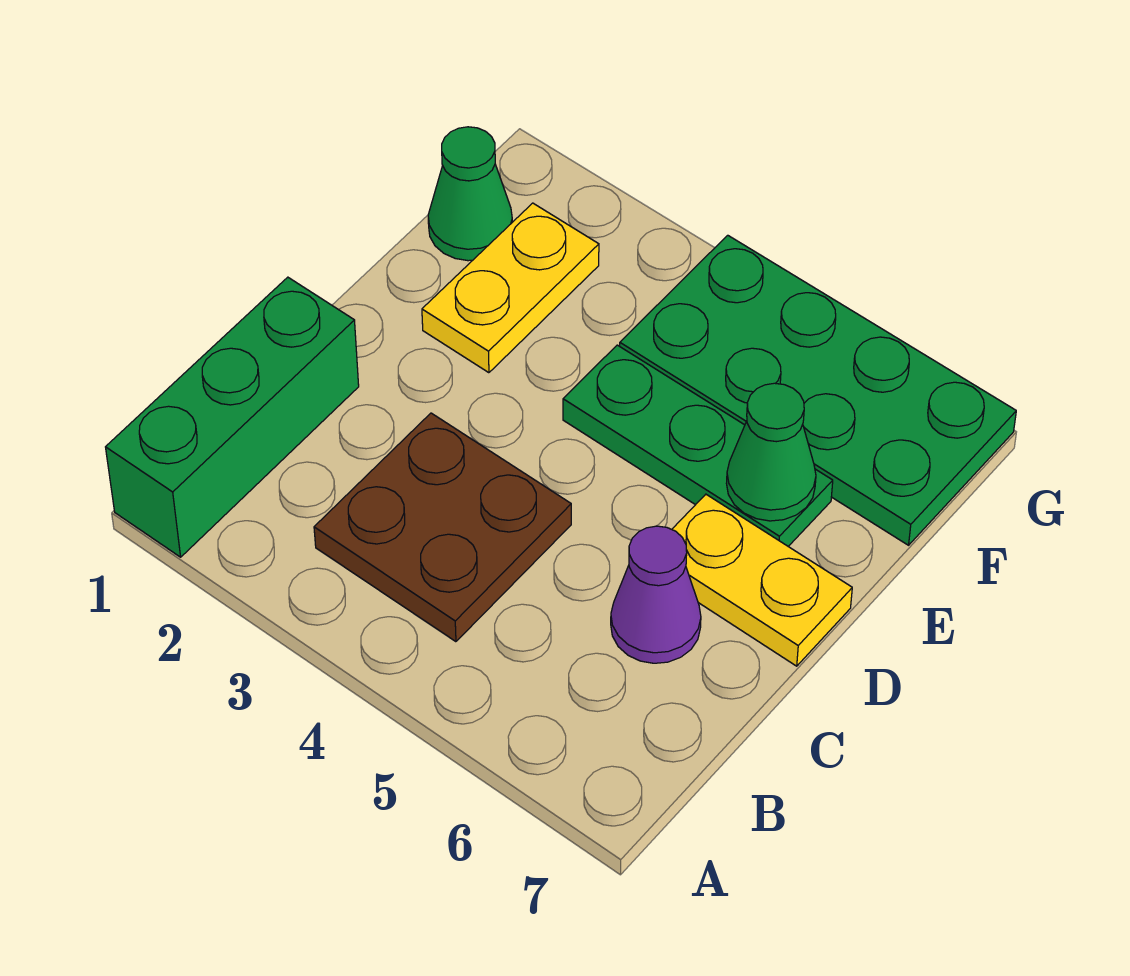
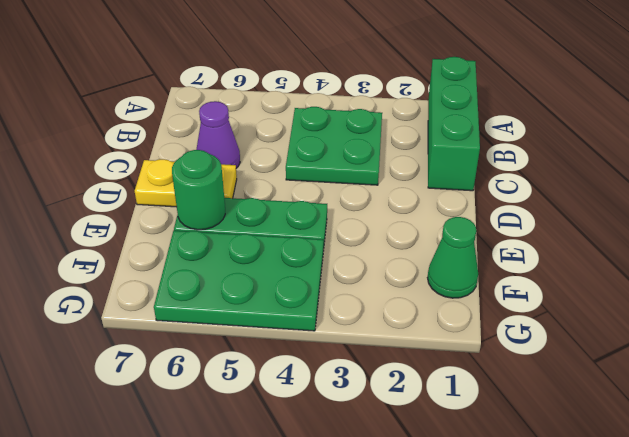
brown 2x2 plate [314,413,571,642] -> green 2x2 plate [286,107,382,185]
yellow 1x2 plate [422,203,599,373] -> none
green 1x1 cone [726,383,816,521] -> green 1x1 round brick [172,150,225,230]
green 2x4 plate [620,235,1016,545] -> green 2x3 plate [154,231,323,331]

